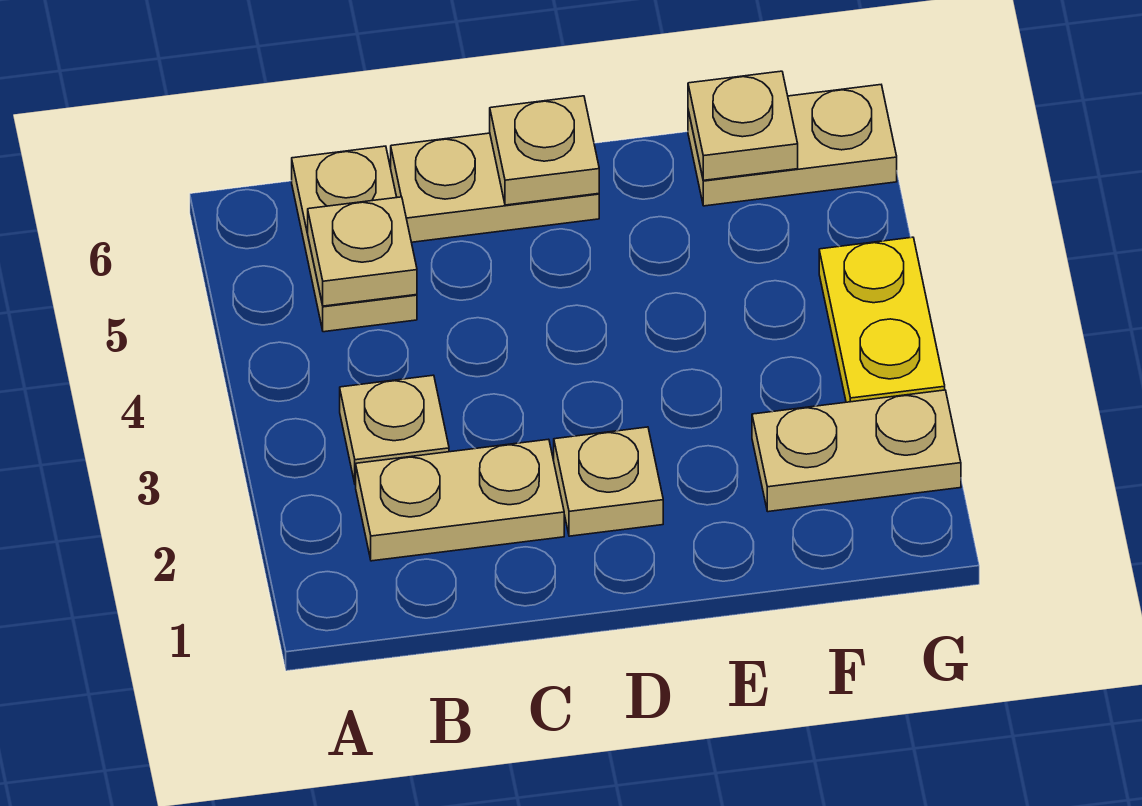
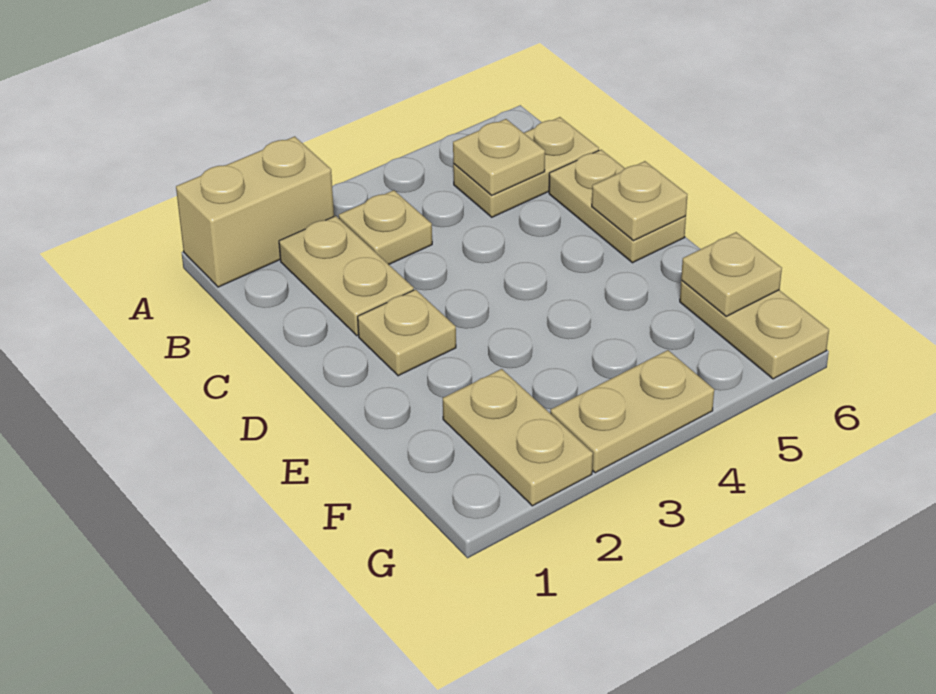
none -> tan 1x2 brick [176,136,334,287]
yellow 1x2 plate [819,237,945,402] -> tan 1x2 plate [550,350,714,473]

